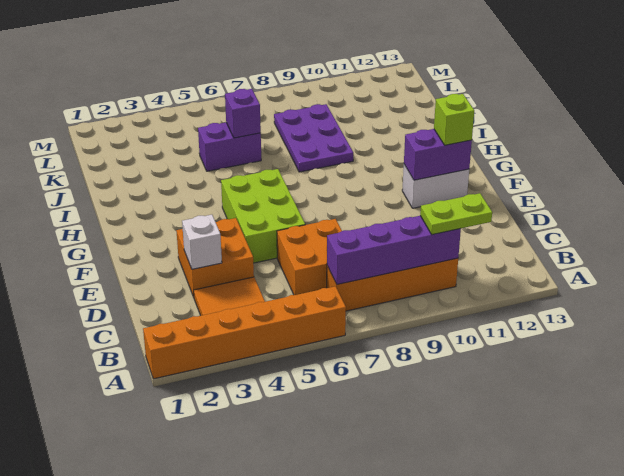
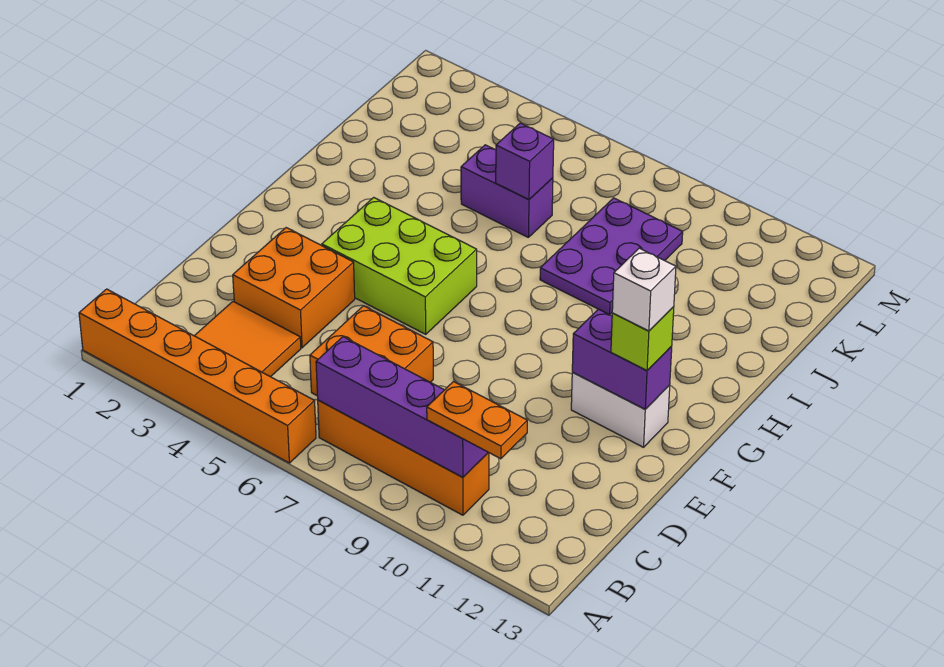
lime 1x2 plate [420,193,492,235] -> orange 1x2 plate [427,382,527,459]
white 1x1 brick [182,215,222,269] -> white 1x1 brick moved to [612,248,676,331]
lime 2x3 brick [221,169,305,263] -> lime 2x3 brick turned to [322,197,477,334]

